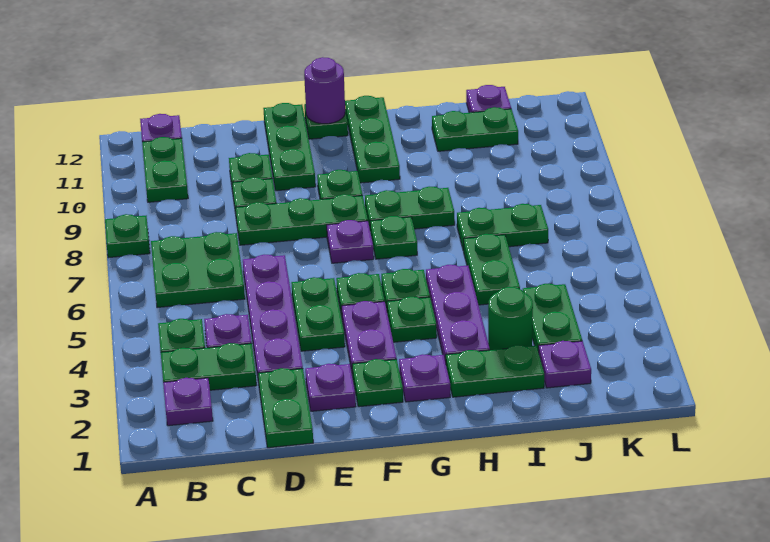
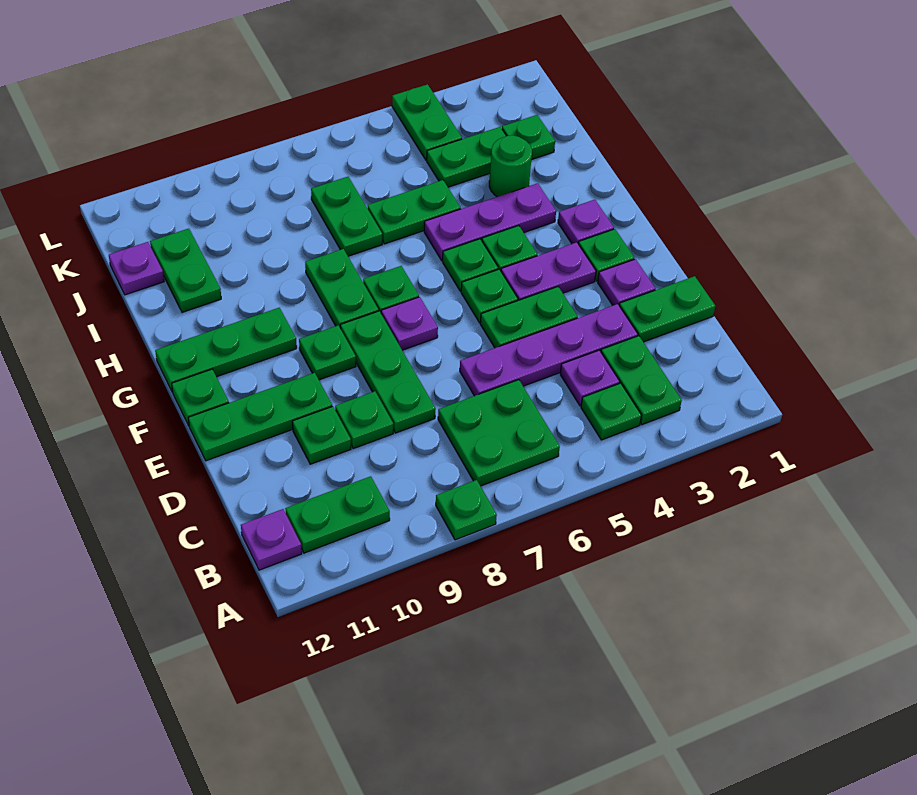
purple 1x1 plate [163,378,213,426] -> none
purple 1x1 round brick [304,57,345,124] -> none
green 1x2 plate [446,345,544,397] -> green 1x2 plate moved to [392,84,462,160]
purple 1x1 plate [539,341,591,388] -> green 1x1 plate [502,115,555,160]

